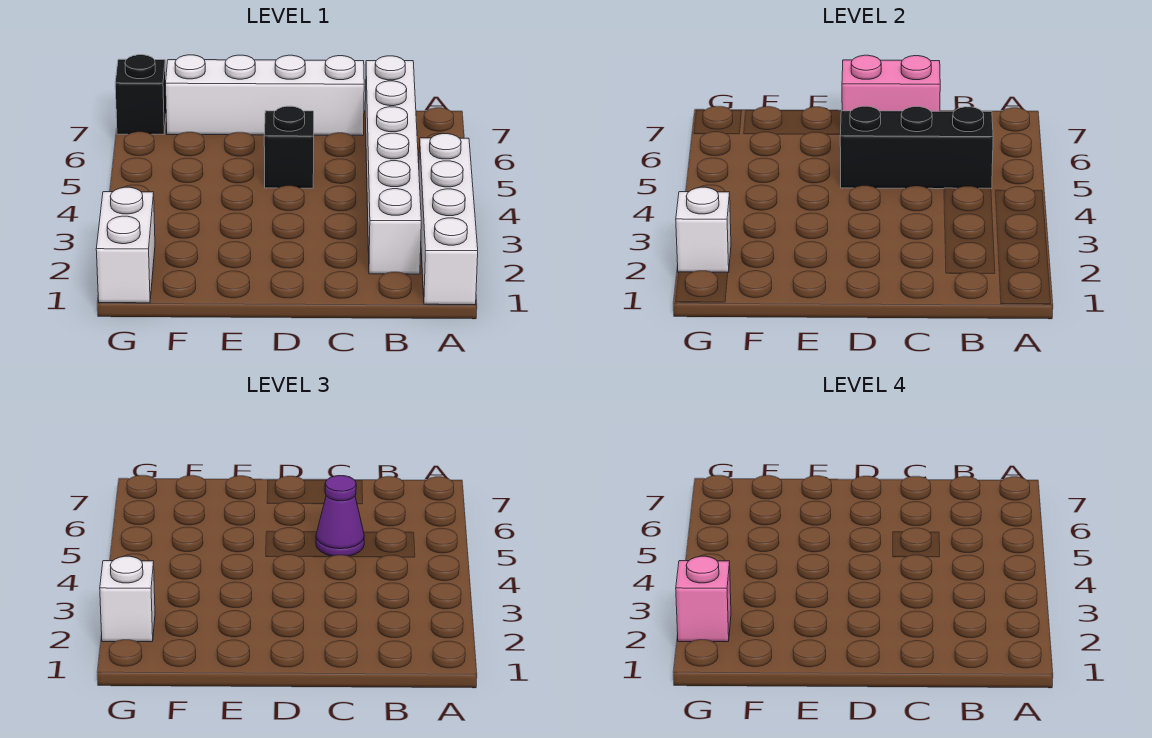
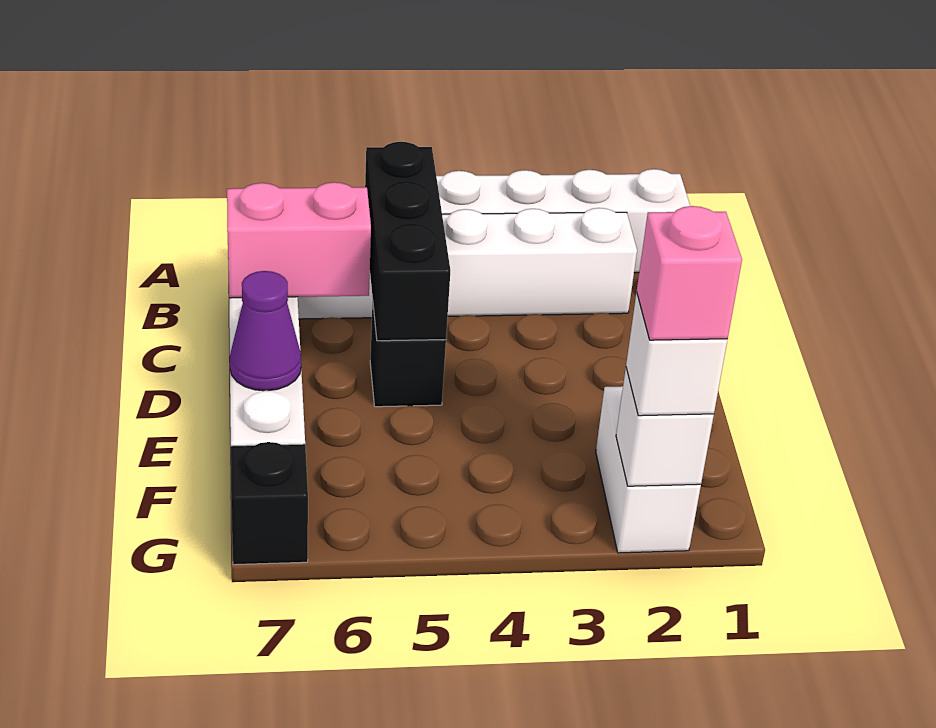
purple 1x1 cone [316,476,364,556] -> purple 1x1 cone moved to [230,271,301,391]
pink 1x2 brick [842,55,940,111] -> pink 1x2 brick turned to [227,182,371,298]
white 1x2 brick [96,187,155,303] -> white 1x2 brick turned to [596,386,701,553]

